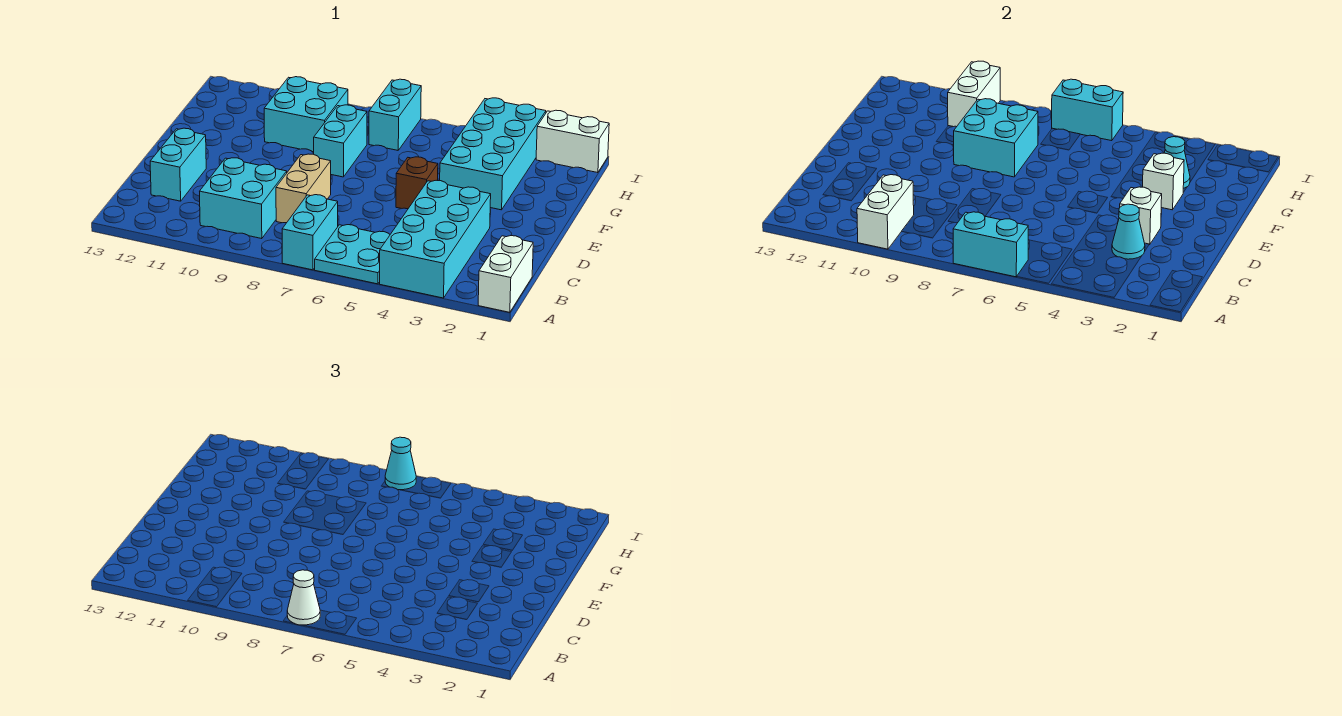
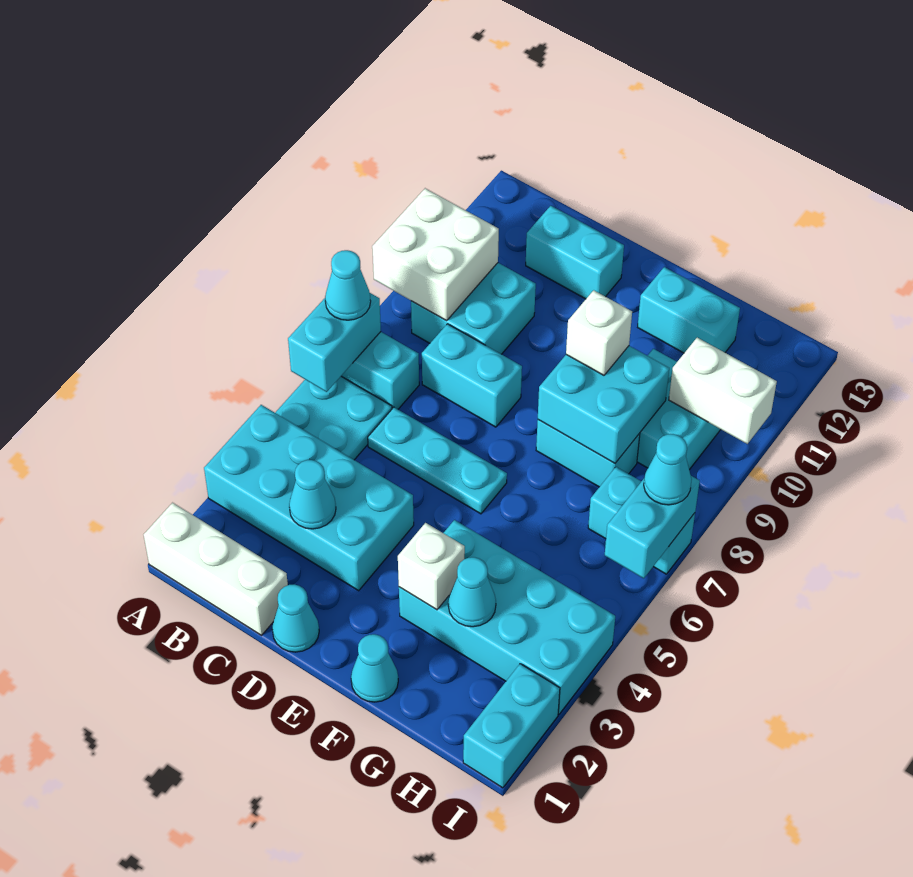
white 1x2 brick [478,235,533,312] -> white 1x3 brick [144,503,288,635]
white 1x1 cone [287,570,320,625] -> cyan 1x1 cone [325,250,371,320]
white 1x2 brick [857,175,914,249] -> white 2x2 brick [372,188,499,321]
none -> cyan 1x3 plate [368,407,507,514]
tan 1x2 brick [276,154,331,223] -> cyan 1x2 brick [422,324,522,427]
none -> cyan 1x1 cone [272,584,319,652]
white 1x1 brick [1120,187,1162,244] -> white 1x1 brick moved to [566,290,632,375]
brown 1x1 brick [396,157,438,209] -> none
none -> cyan 1x1 cone [351,634,398,702]
none -> cyan 1x2 brick [638,267,740,353]
white 1x2 brick [536,110,609,173] -> cyan 1x2 brick [463,664,560,788]

